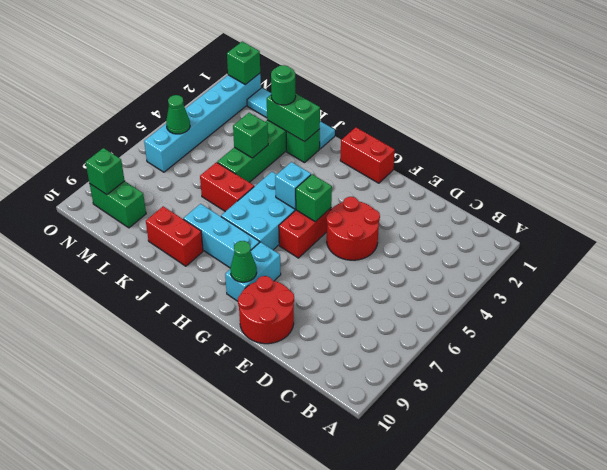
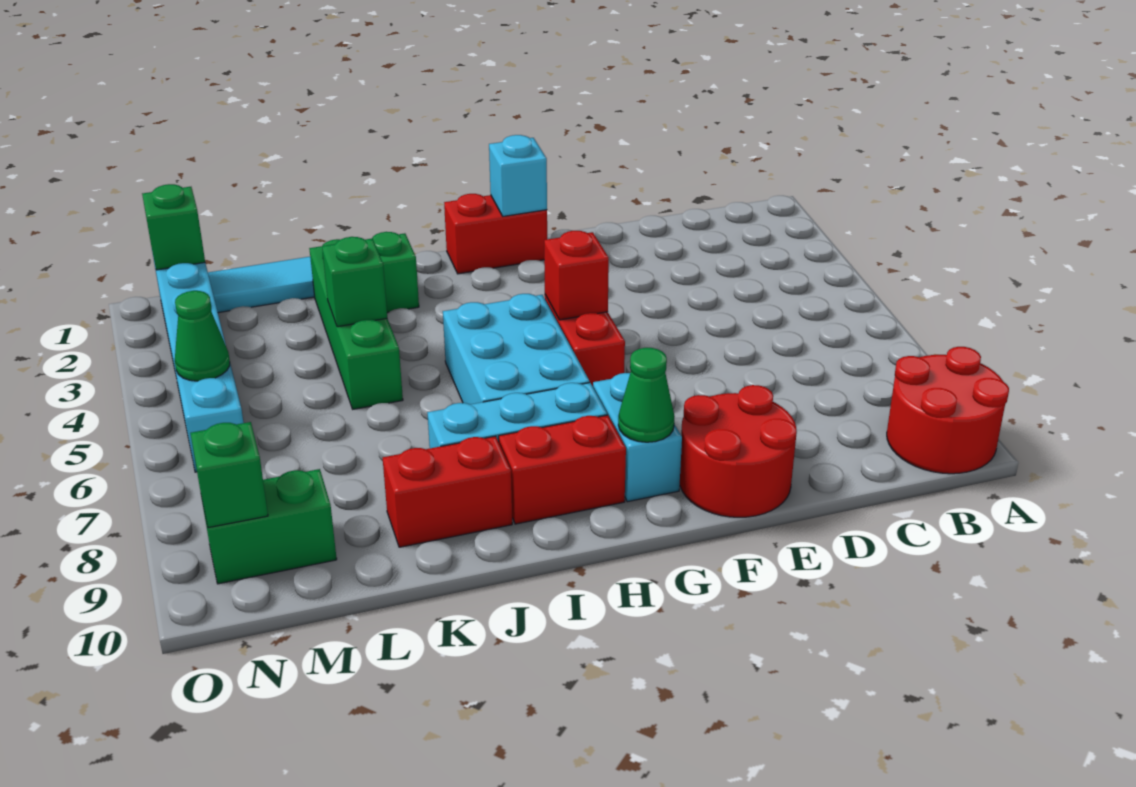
red 2x2 round brick [326,197,380,260] -> red 2x2 round brick moved to [887,347,1009,474]
green 1x1 brick [296,174,332,222] -> red 1x1 brick [544,231,609,320]
cyan 1x1 brick [275,162,311,209] -> cyan 1x1 brick moved to [489,135,547,216]
green 1x2 brick [267,93,320,142] -> none
red 1x2 brick [200,162,254,212] -> red 1x2 brick moved to [499,415,626,524]
green 1x1 round brick [271,65,296,105] -> none

